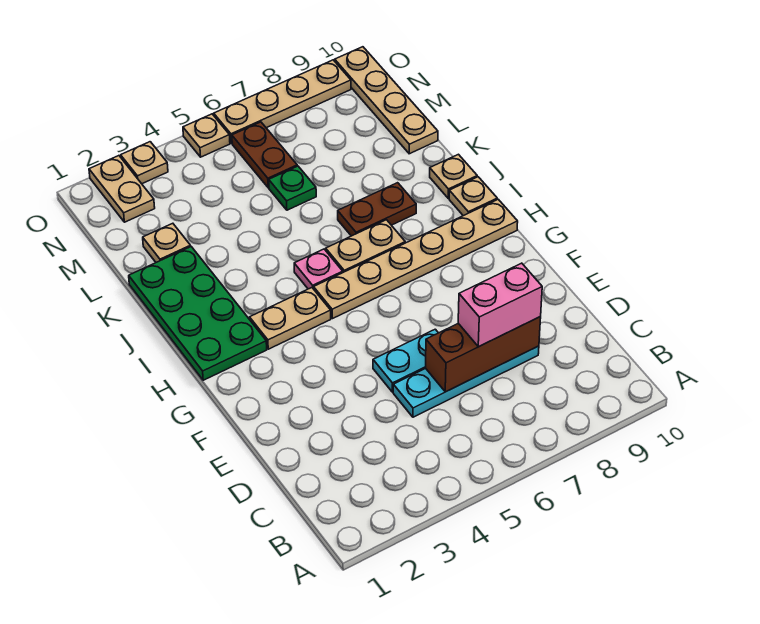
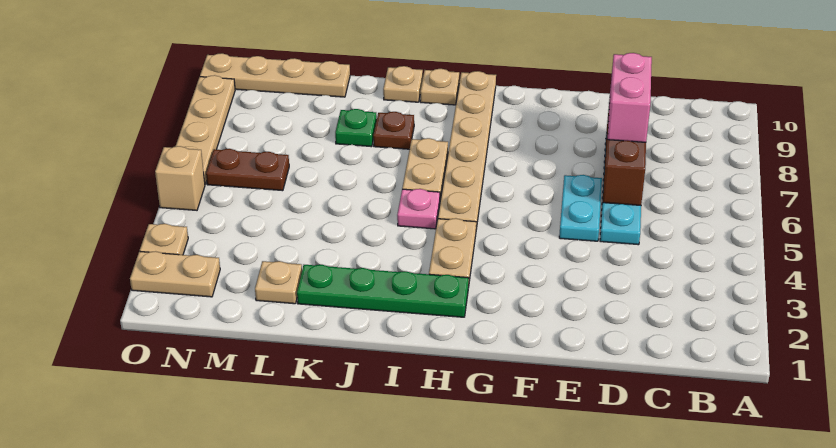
green 2x4 plate [129,247,267,380] -> green 1x4 plate [297,265,469,317]
brown 1x2 plate [338,183,416,236] -> brown 1x1 plate [373,112,414,149]
green 1x1 plate [269,166,316,210] -> green 1x1 plate moved to [335,109,377,147]
tan 1x1 plate [183,114,230,157] -> tan 1x1 brick [155,146,205,210]

